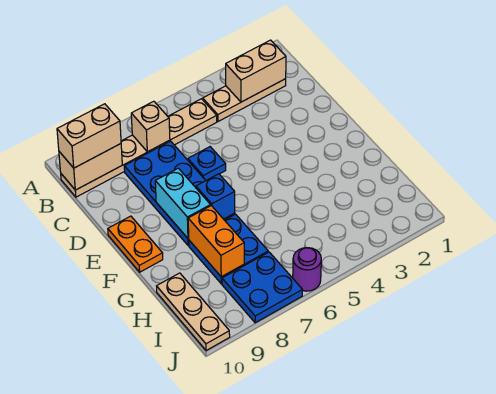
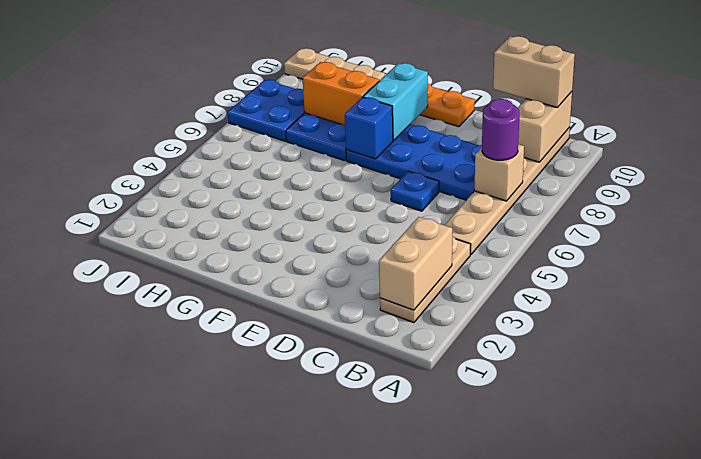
tan 1x2 brick [57,104,121,168] -> tan 1x2 brick turned to [493,36,575,108]
cyan 1x2 brick [155,168,211,238] -> cyan 1x2 brick turned to [363,63,428,141]
purple 1x1 round brick [293,248,321,291] -> purple 1x1 round brick moved to [482,99,520,160]

